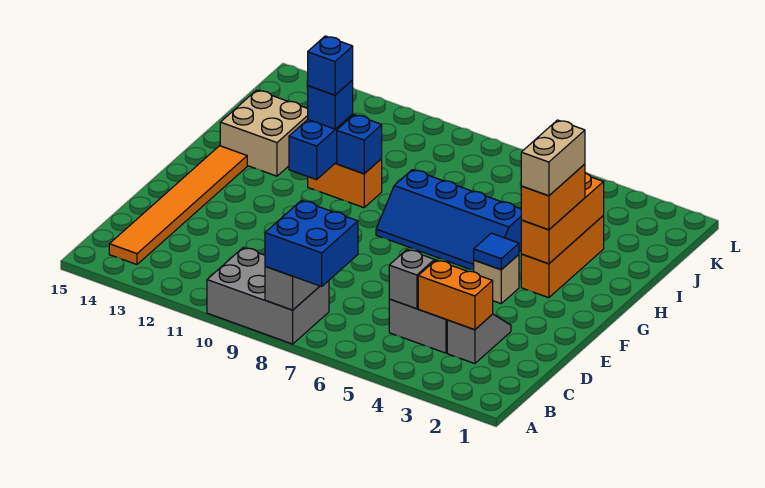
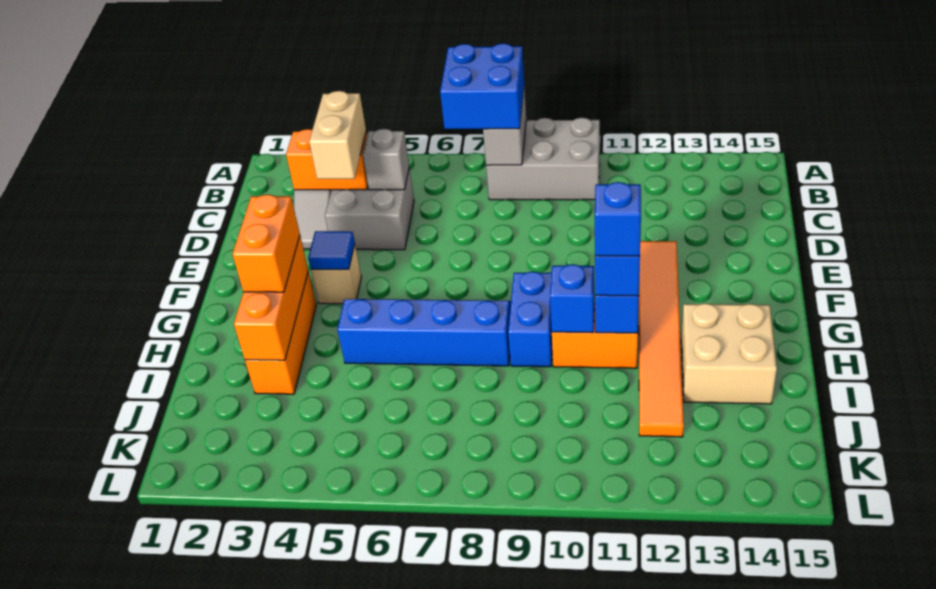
orange 1x6 tile [109,146,247,265] -> orange 1x6 tile moved to [639,241,684,437]
tan 1x2 brick [521,120,585,196] -> tan 1x2 brick moved to [309,91,366,179]
none -> blue 1x2 brick [508,271,552,367]

